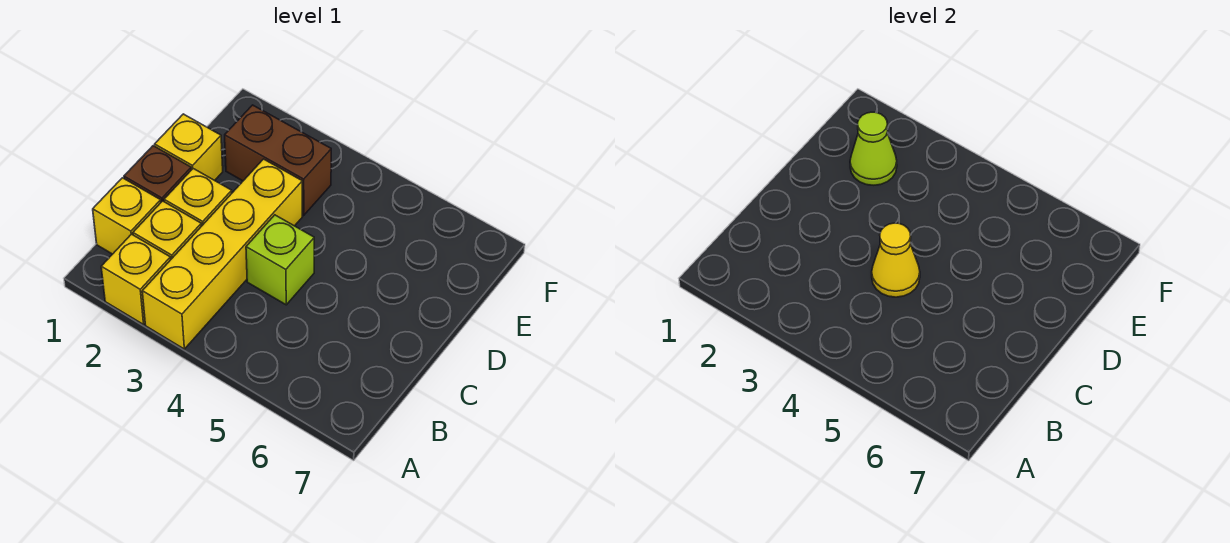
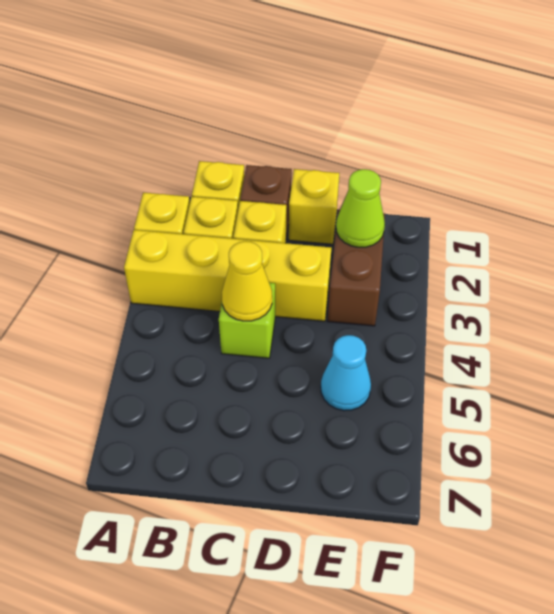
none -> cyan 1x1 cone [321,335,371,411]

